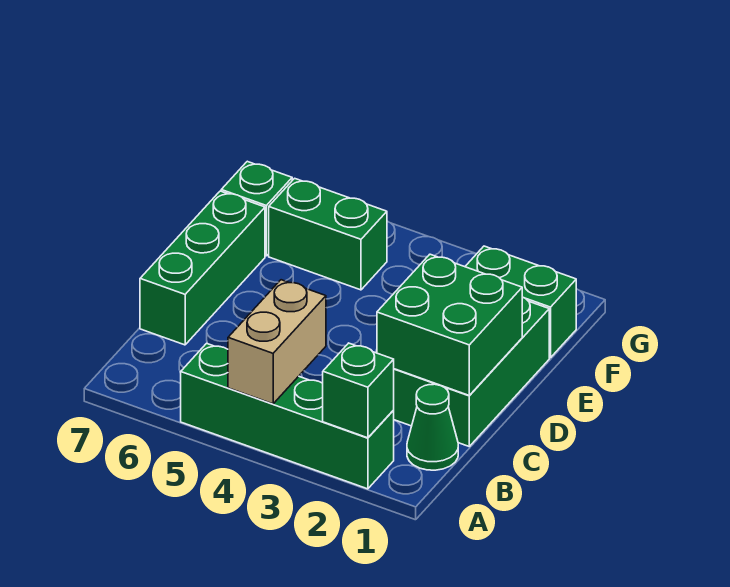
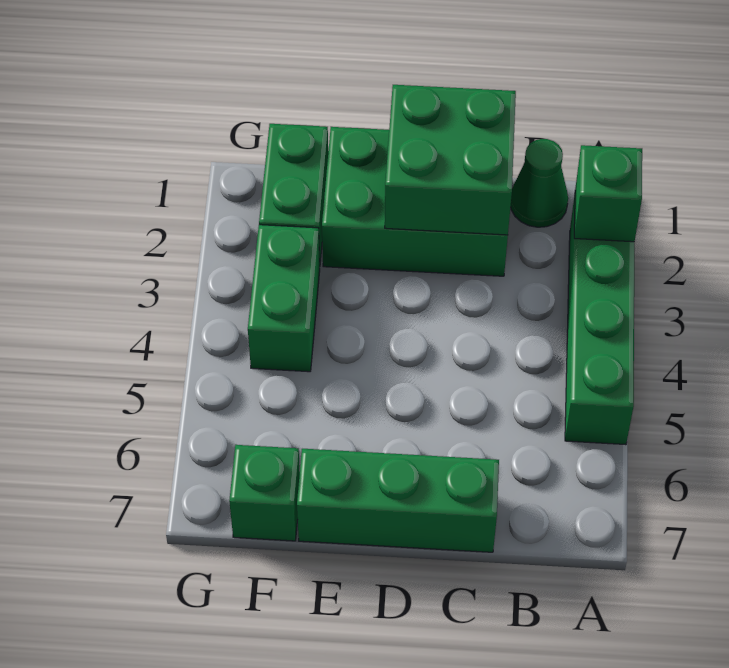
tan 1x2 brick [228,280,326,404] -> none
green 1x2 brick [269,178,387,290] -> green 1x2 brick moved to [248,225,320,372]

